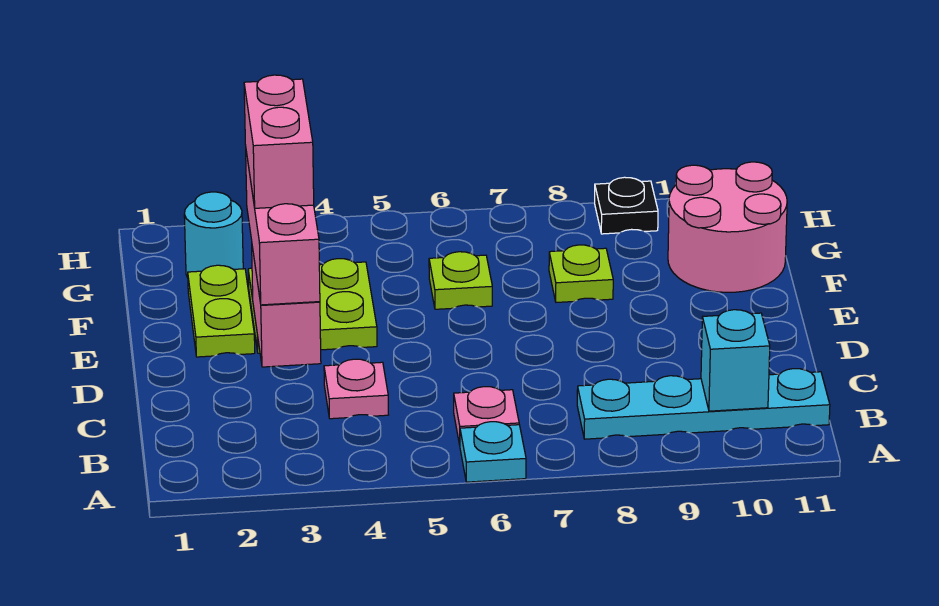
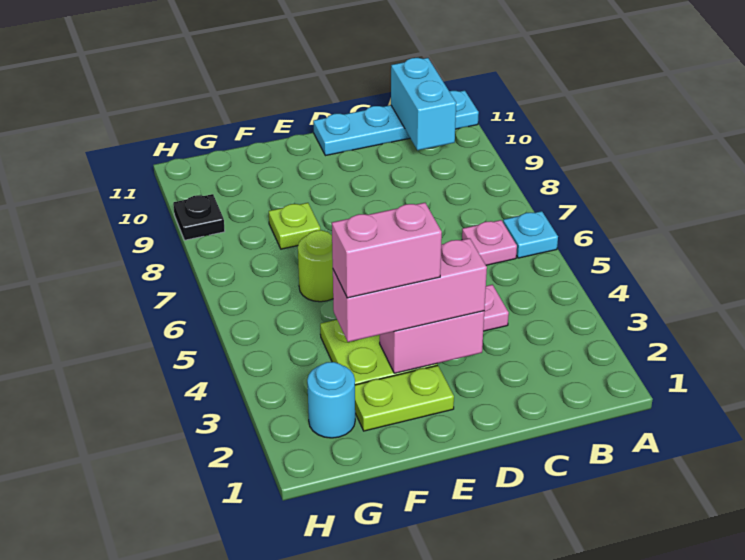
cyan 1x4 plate [577,369,830,439] -> cyan 1x4 plate turned to [313,90,479,156]
cyan 1x1 brick [701,310,770,411] -> cyan 1x2 brick [391,58,456,150]
lime 1x1 plate [429,252,492,309] -> lime 1x1 round brick [298,230,333,302]
pink 2x2 round brick [668,162,787,292] -> none

